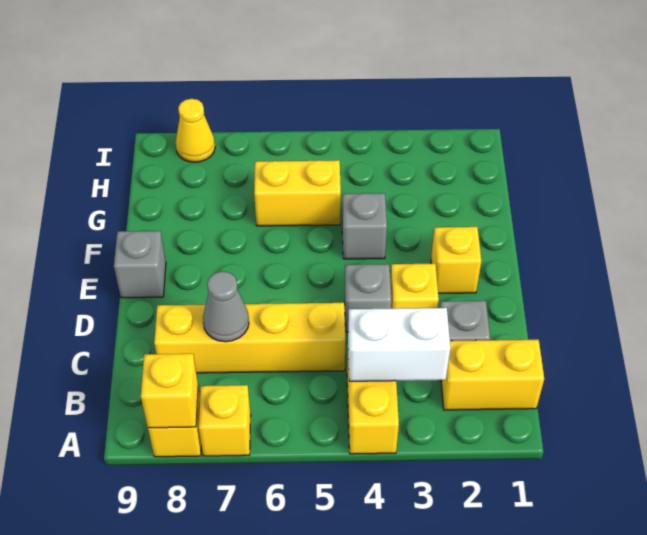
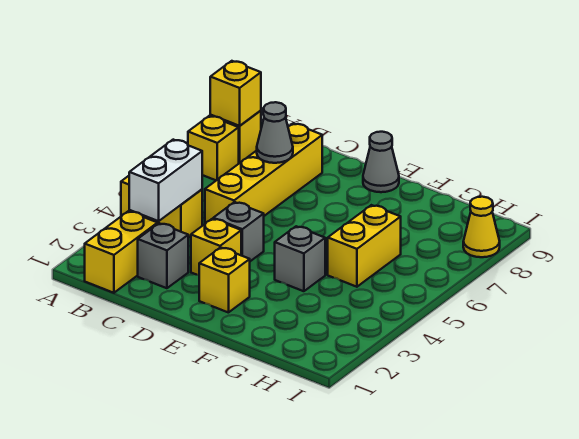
grey 1x1 brick [114,231,166,298] -> grey 1x1 cone [363,132,399,192]

